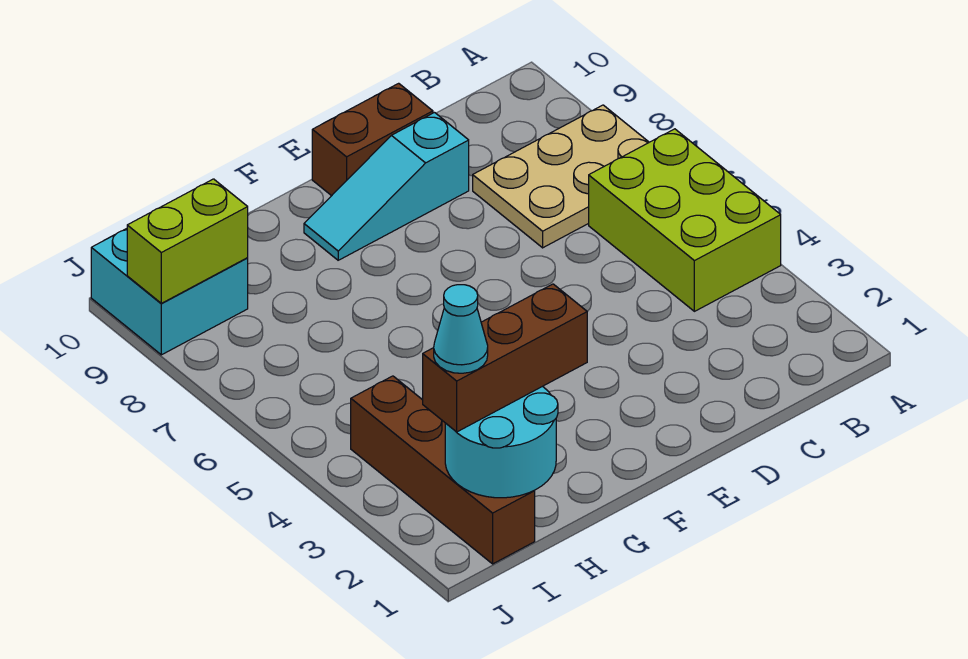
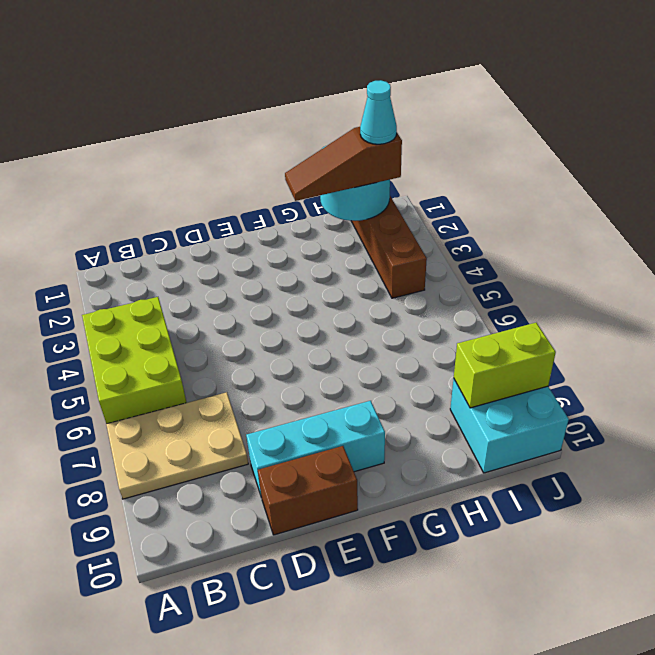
cyan 1x3 slope [304,113,469,260] -> cyan 1x3 brick [246,401,385,498]
brown 1x3 brick [423,284,587,432] -> brown 1x3 slope [285,127,402,201]

